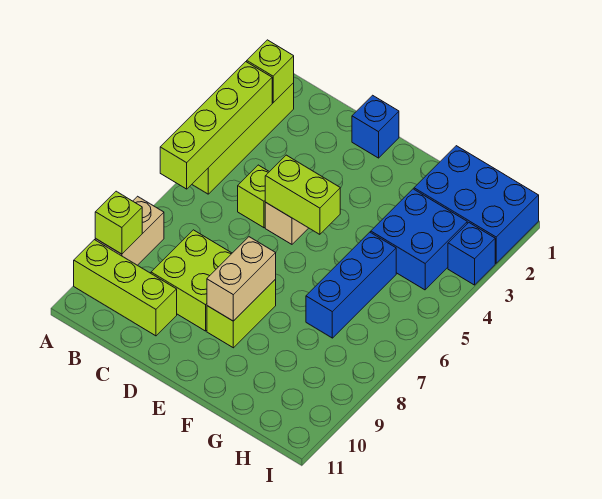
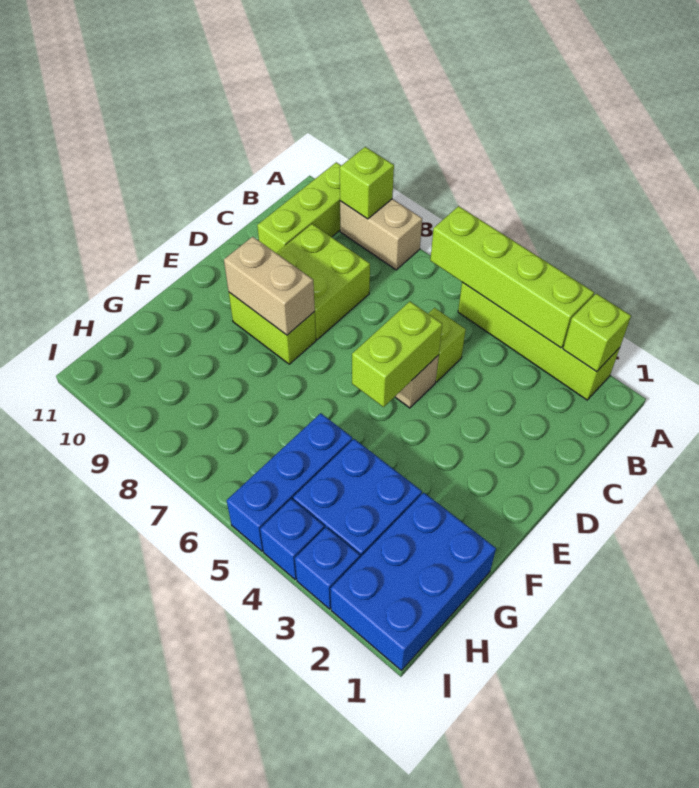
blue 1x1 brick [352,95,399,158] -> blue 1x1 brick moved to [260,499,324,579]
blue 1x3 brick [306,232,396,338] -> blue 1x3 brick turned to [227,413,352,551]

